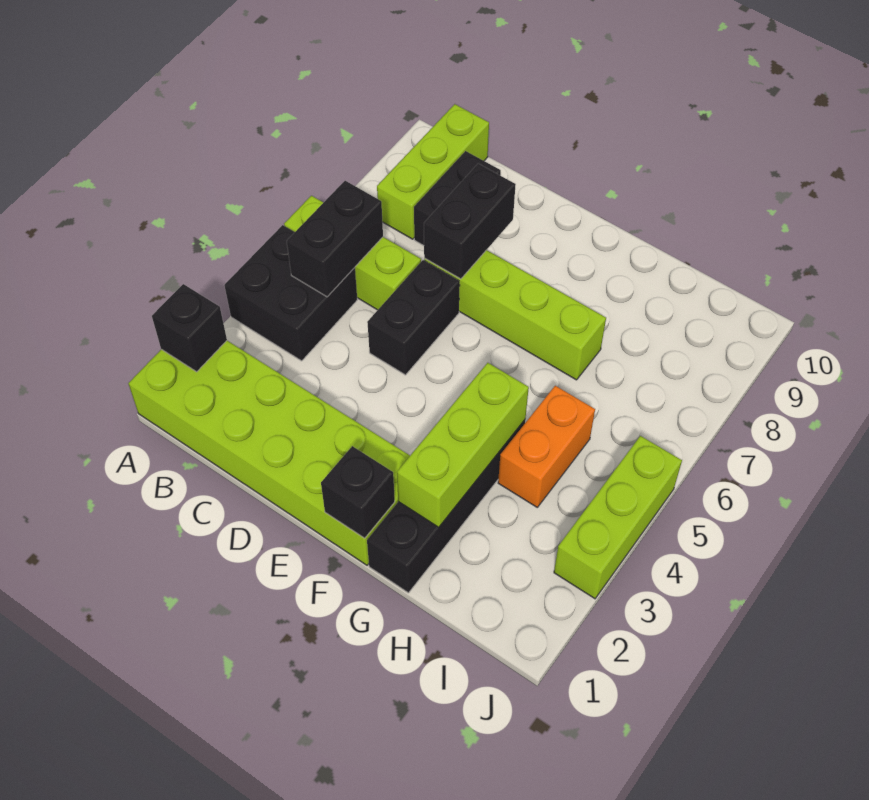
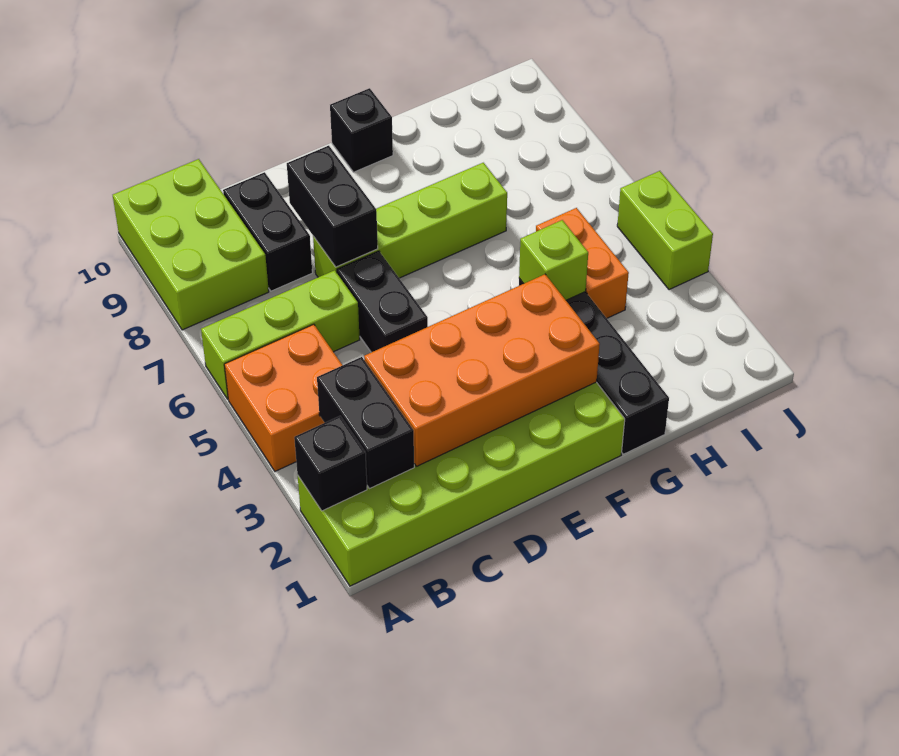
black 2x2 brick [224,225,357,361] -> orange 2x2 brick [224,324,342,471]
black 1x2 brick [287,181,383,297] -> black 1x2 brick moved to [317,357,414,489]
lime 1x3 brick [377,104,489,239] -> lime 2x3 brick [113,159,269,330]
none -> orange 2x4 brick [364,274,600,466]
black 1x1 brick [321,446,395,538] -> black 1x1 brick moved to [330,88,393,172]
lime 1x3 brick [397,363,529,527] -> lime 1x1 brick [519,220,588,300]
lime 1x3 brick [554,436,682,599] -> lime 1x2 brick [617,171,713,290]

